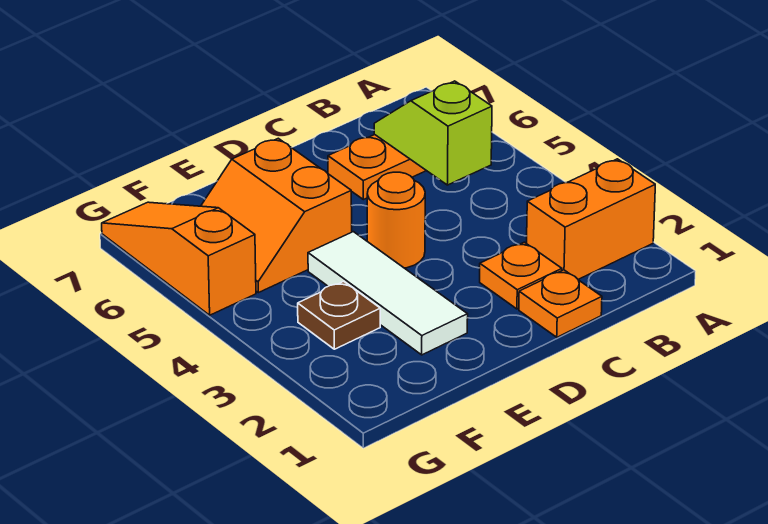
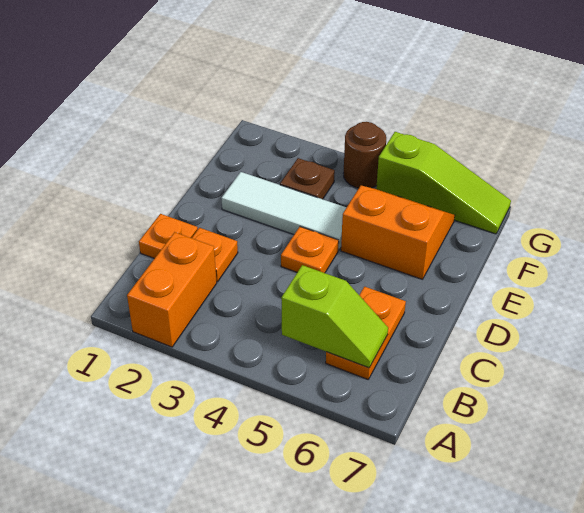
orange 1x1 round brick [367,172,425,268] -> orange 1x1 plate [281,227,339,273]
none -> brown 1x1 round brick [344,122,386,188]
orange 1x3 slope [102,202,256,315] -> lime 1x3 slope [376,132,511,234]

